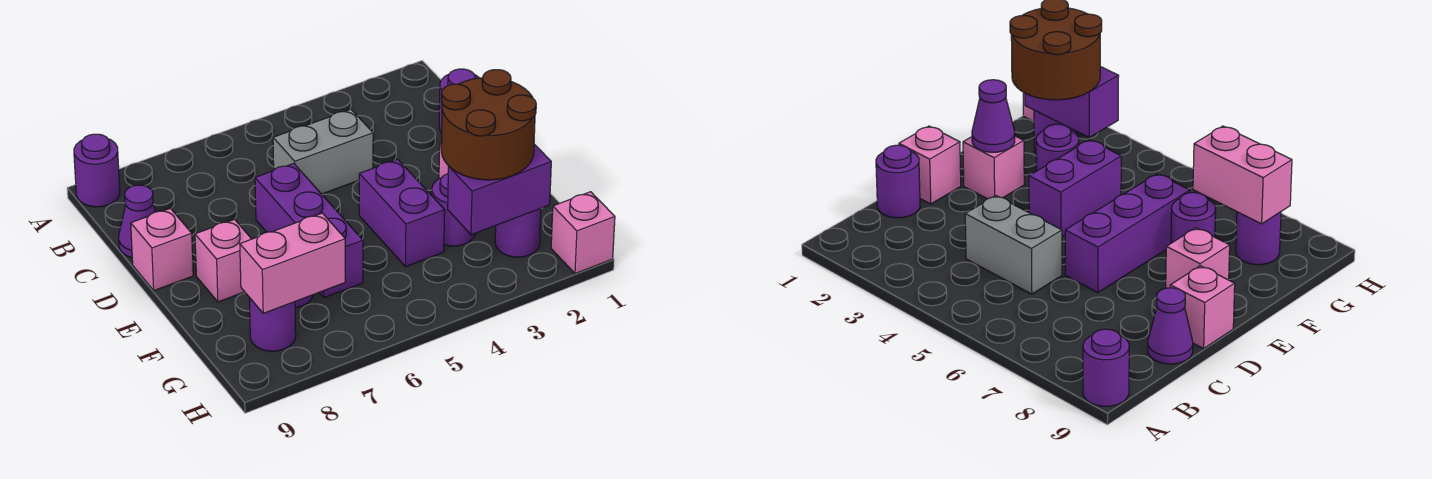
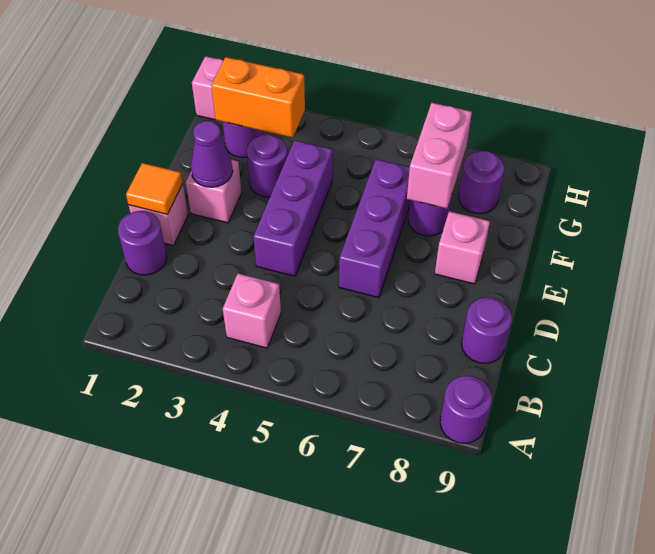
grey 1x2 brick [273,109,373,194] -> none
purple 1x1 cone [119,185,155,258] -> purple 1x1 round brick [462,297,512,363]
none -> orange 1x1 tile [126,163,183,214]
pink 1x1 brick [131,208,193,291] -> pink 1x1 brick moved to [223,274,281,348]
purple 1x2 brick [359,159,445,267] -> purple 1x3 brick [253,140,333,276]
brown 2x2 round brick [441,70,536,180] -> none
purple 1x2 brick [448,144,551,235] -> orange 1x2 brick [211,57,305,138]
pink 1x2 brick [240,213,345,313] -> pink 1x2 brick turned to [407,103,472,209]

